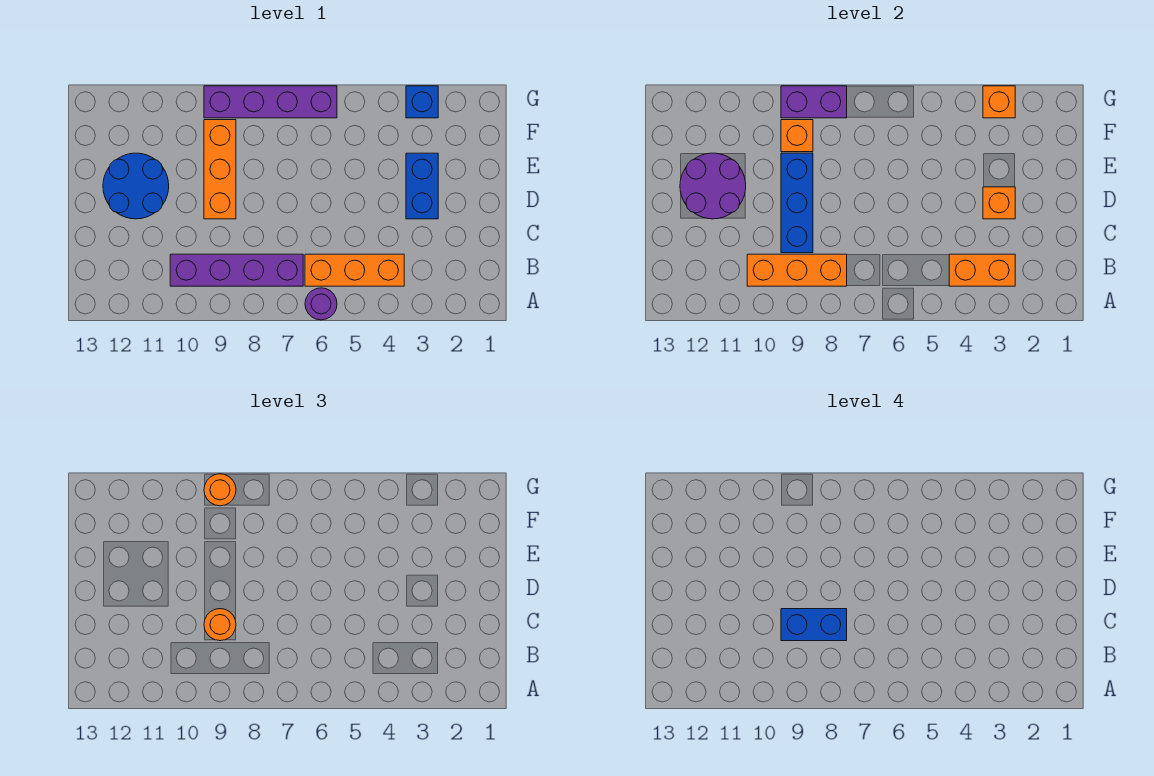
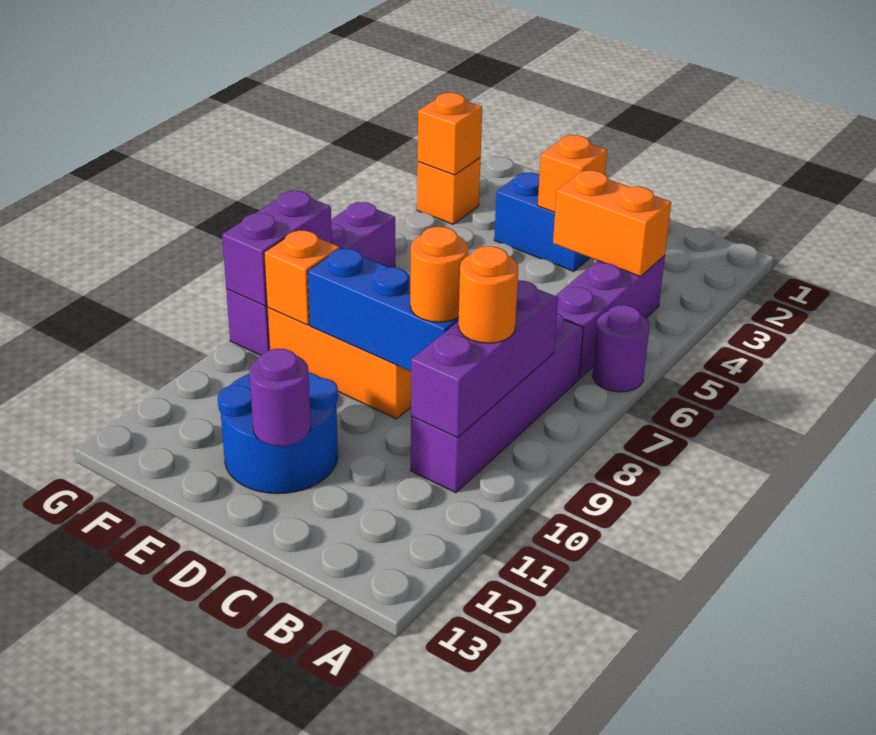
orange 1x2 brick [949,254,1015,286] -> orange 1x2 brick turned to [553,170,671,277]
orange 1x3 brick [305,254,404,286] -> purple 1x3 brick [556,255,665,378]
orange 1x3 brick [747,254,847,286] -> purple 1x3 brick [411,280,558,438]
blue 1x2 brick [781,609,847,641] -> none
purple 2x2 round brick [680,153,746,219] -> purple 1x1 round brick [249,349,311,446]
blue 1x1 brick [406,86,438,118] -> orange 1x1 brick [417,158,481,224]
orange 1x1 round brick [204,474,236,506] -> orange 1x1 round brick moved to [458,246,519,343]

